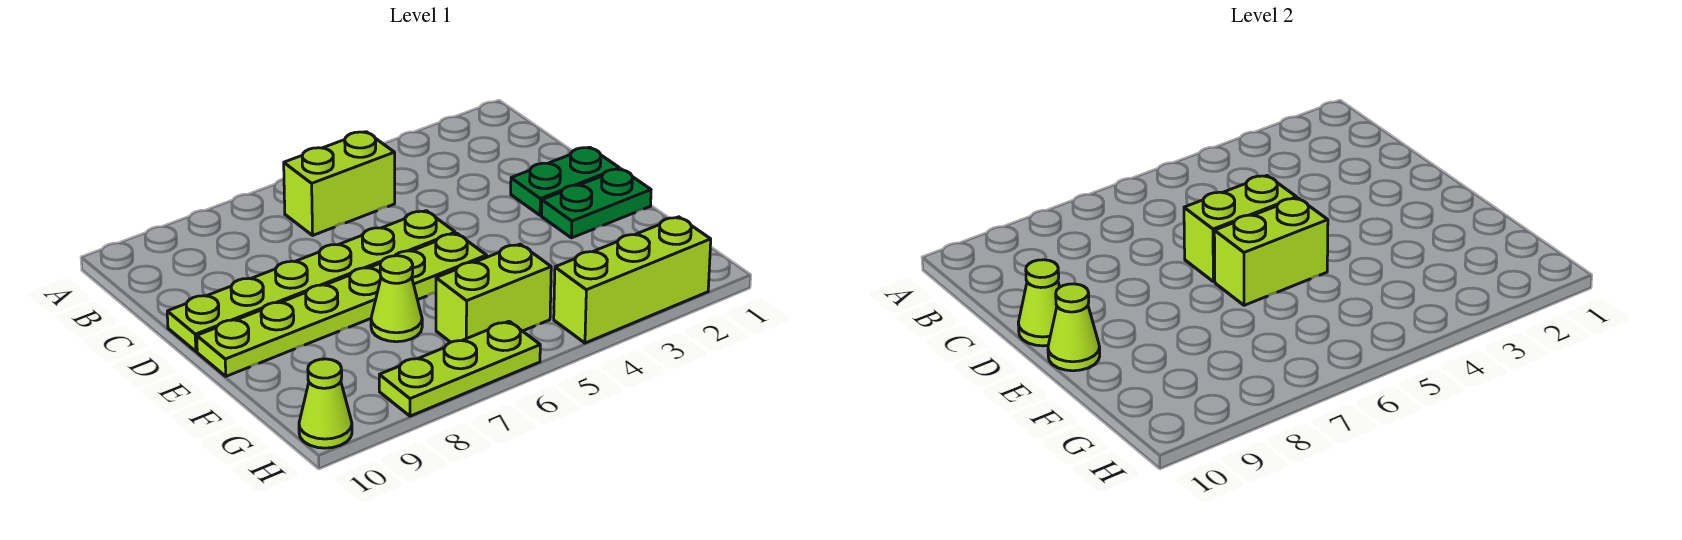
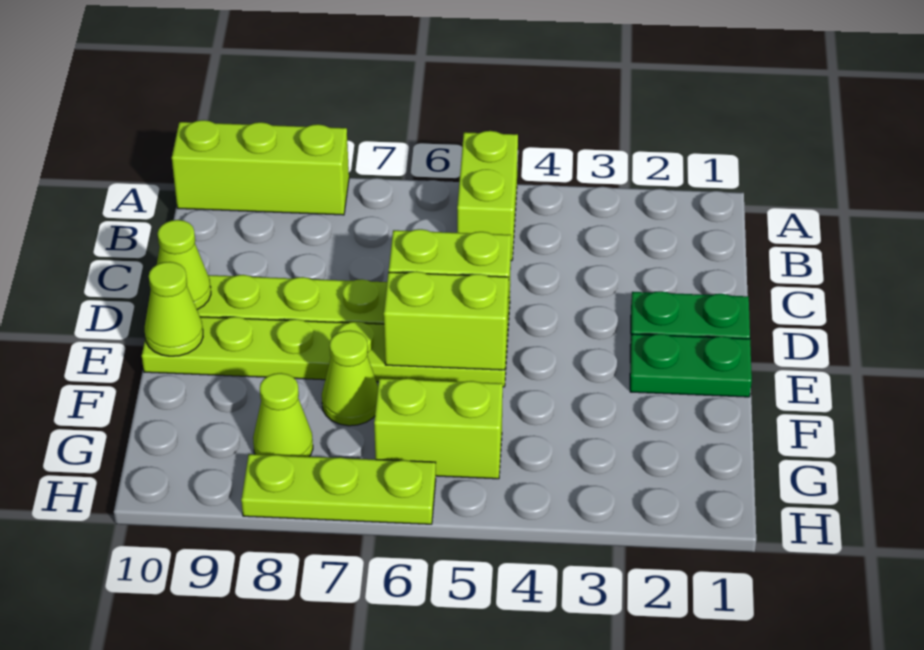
lime 1x2 brick [284,132,395,235] -> lime 1x2 brick turned to [457,131,518,261]
lime 1x3 brick [554,217,711,343] -> lime 1x3 brick moved to [172,120,349,215]
lime 1x1 cone [299,359,352,448] -> lime 1x1 cone moved to [253,373,313,457]

